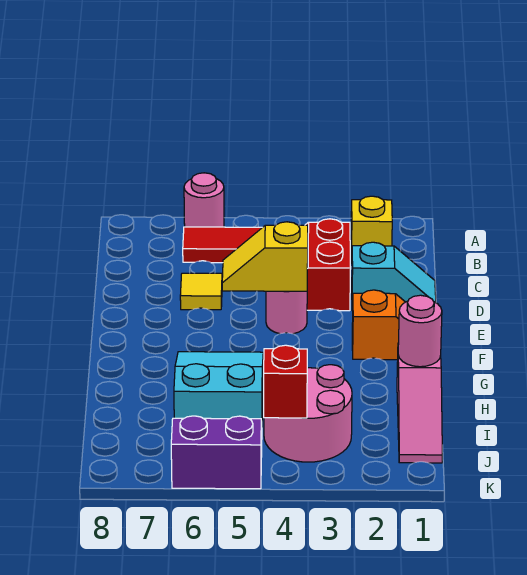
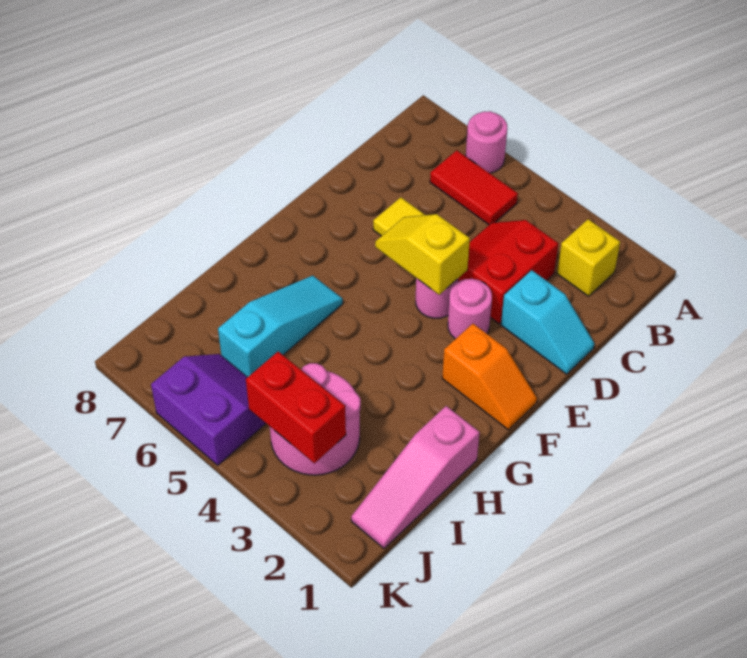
cyan 2x3 slope [174,352,263,421] -> cyan 1x3 slope [218,276,343,377]
pink 1x1 round brick [398,295,442,367] -> pink 1x1 round brick moved to [448,279,492,339]
red 1x1 brick [264,345,307,418] -> red 1x2 brick [246,352,346,463]

